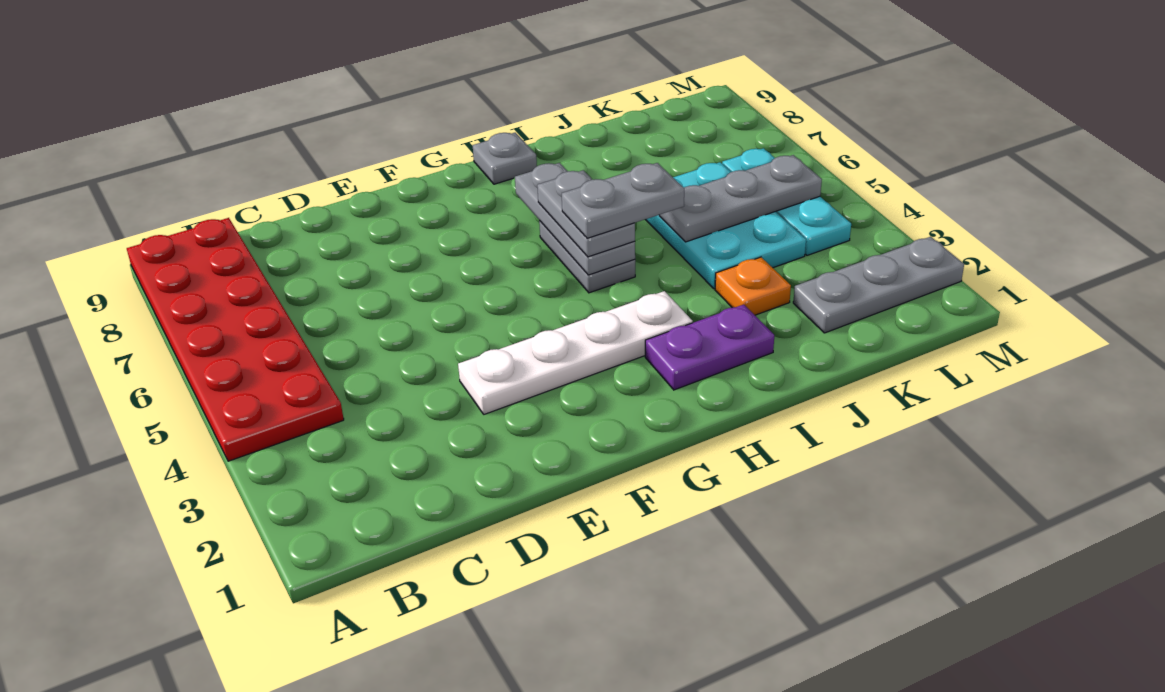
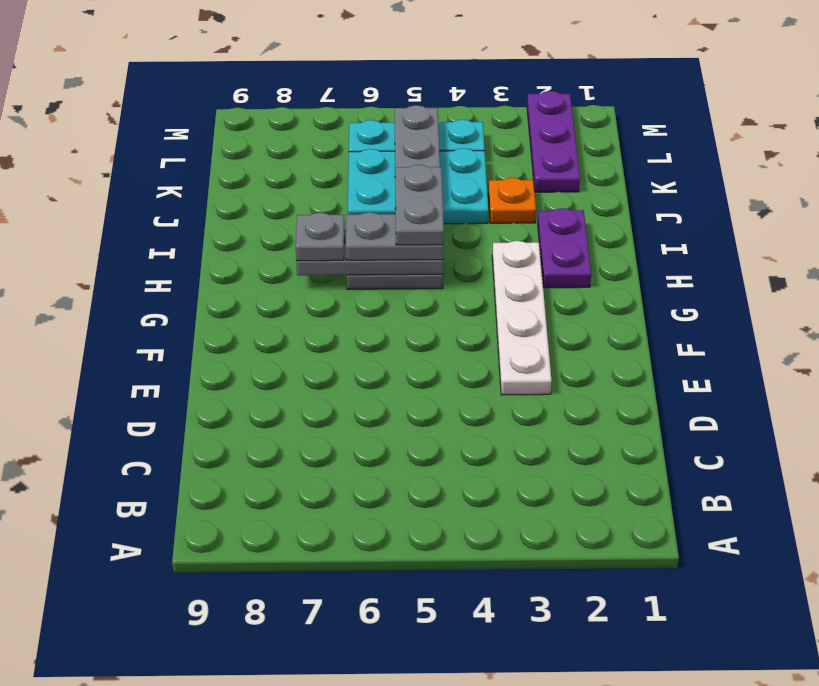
red 2x6 plate [127,218,344,461] -> none
grey 1x1 plate [473,133,537,184] -> grey 1x1 plate moved to [296,213,344,261]
grey 1x3 plate [793,237,964,333] -> purple 1x3 plate [527,91,580,192]

